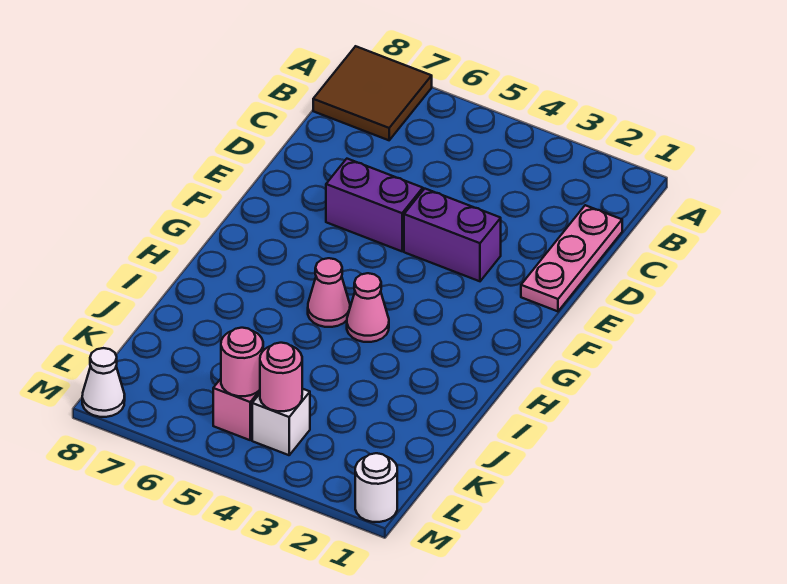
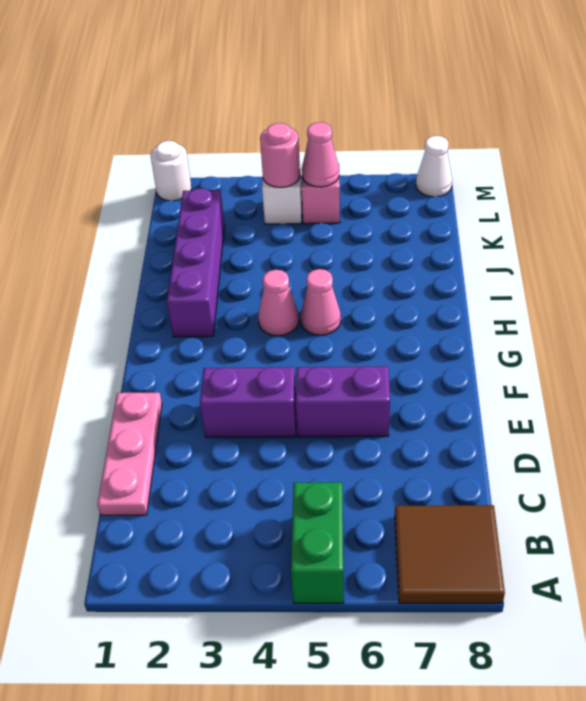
none -> green 1x2 brick [291,482,344,603]
none -> purple 1x4 brick [167,188,225,337]
pink 1x1 round brick [221,328,263,396] -> pink 1x1 cone [302,122,339,187]

